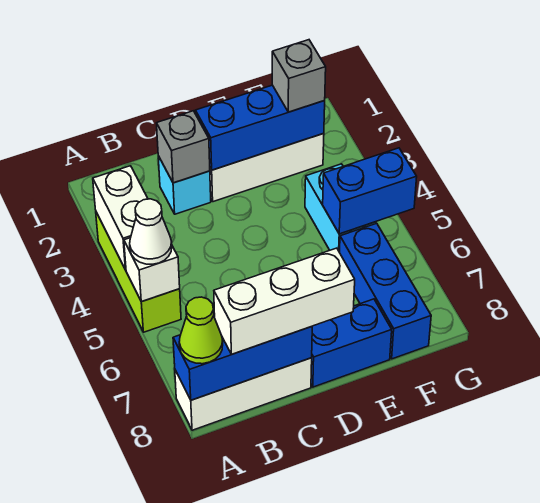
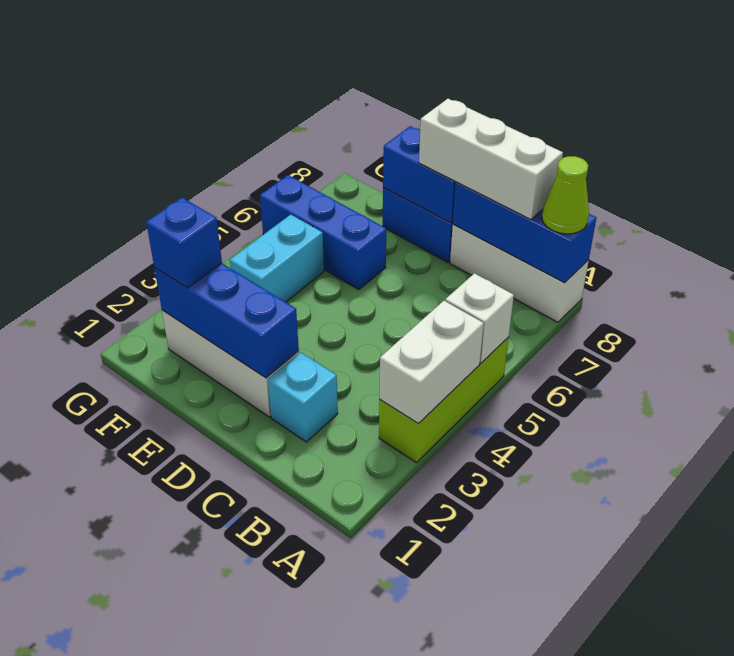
white 1x1 cone [130,199,172,264] -> none
grey 1x1 brick [157,111,210,183] -> none
grey 1x1 brick [272,40,326,112] -> blue 1x1 brick [146,198,222,288]
blue 1x2 brick [323,148,417,234] -> blue 1x2 brick moved to [383,126,456,223]
blue 1x3 brick [339,223,431,359] -> blue 1x3 brick turned to [260,175,386,290]

